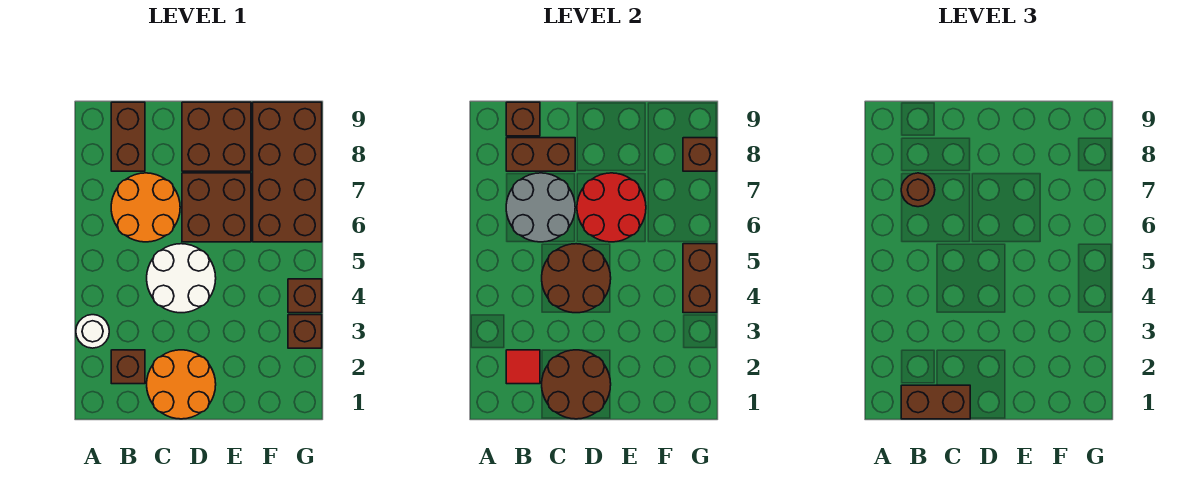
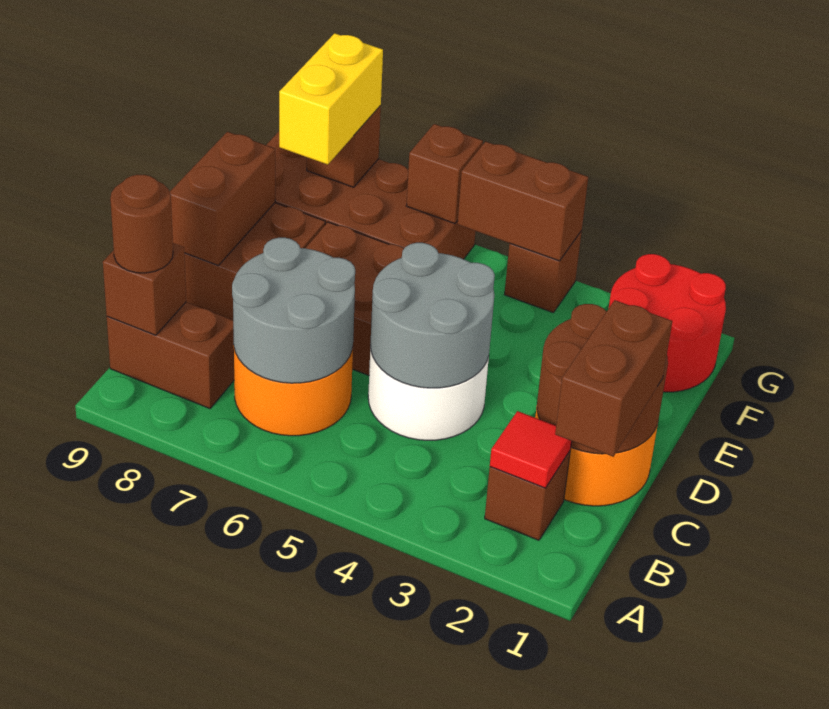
white 1x1 round brick [76,315,109,348] -> none
brown 1x1 round brick [901,173,935,207] -> brown 1x1 round brick moved to [110,175,173,273]
brown 1x2 brick [506,138,575,171] -> brown 1x2 brick moved to [170,132,275,265]
brown 2x2 round brick [542,244,611,313] -> grey 2x2 round brick [370,243,495,388]
red 2x2 round brick [577,173,646,242] -> red 2x2 round brick moved to [609,254,726,392]
none -> yellow 1x2 brick [279,33,383,165]
brown 1x1 brick [288,315,322,348] -> brown 1x1 brick moved to [406,124,483,224]

